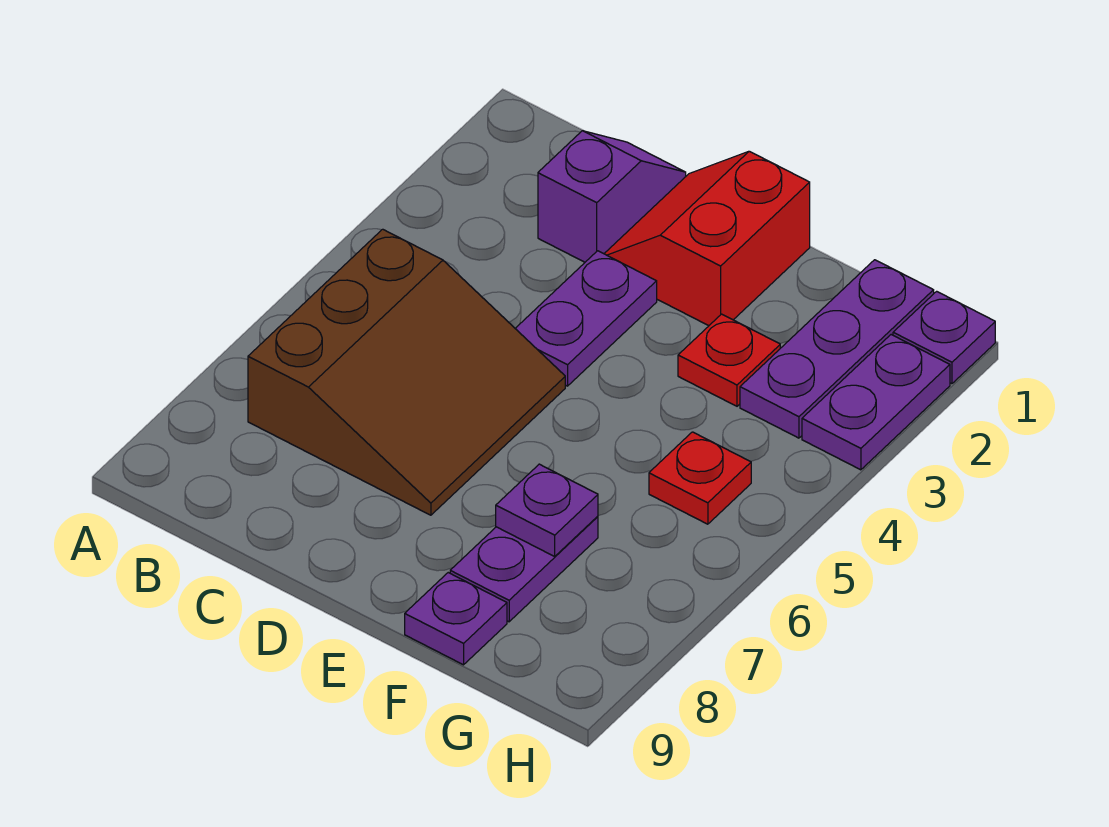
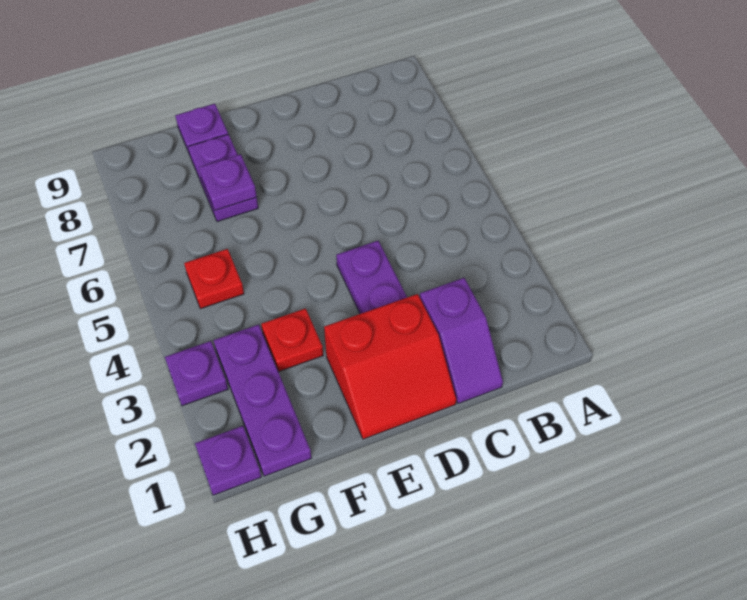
brown 3x3 slope [248,229,565,515] -> none
red 2x2 slope [604,151,810,326] -> red 2x2 slope turned to [324,294,456,439]
purple 1x2 plate [802,335,950,470] -> purple 1x1 plate [165,341,228,406]

